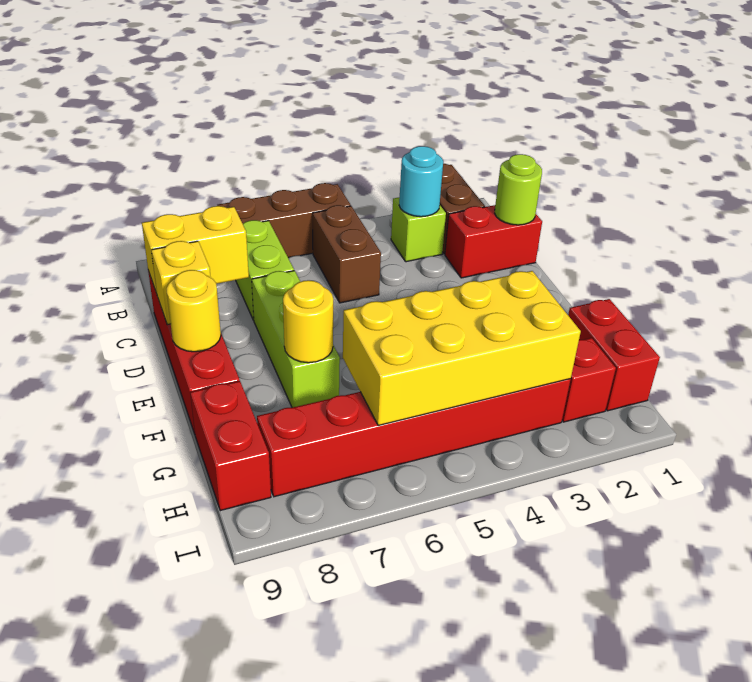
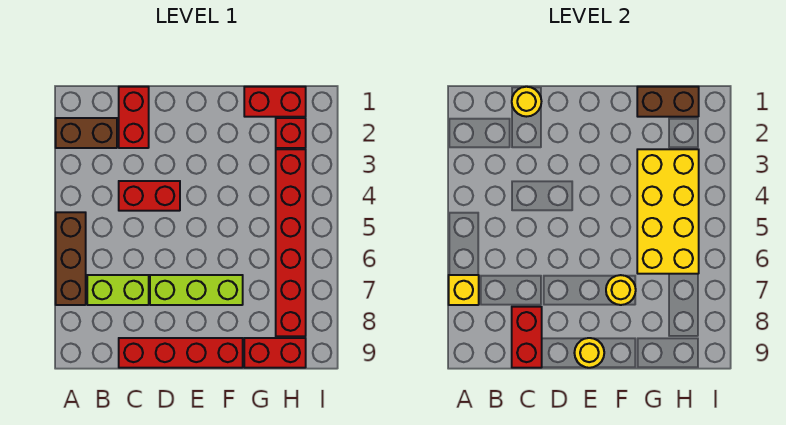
lime 1x1 brick [391,197,446,262] -> none
cyan 1x1 round brick [399,146,443,217] -> none
brown 1x2 brick [313,205,381,303] -> brown 1x2 brick moved to [637,87,699,117]
lime 1x1 round brick [495,154,542,225] -> yellow 1x1 round brick [512,87,541,117]
none -> red 1x2 brick [119,181,180,211]
yellow 1x2 brick [142,206,249,294] -> red 1x2 brick [512,307,542,368]
yellow 1x1 brick [151,241,211,325] -> yellow 1x1 brick moved to [449,275,479,305]

